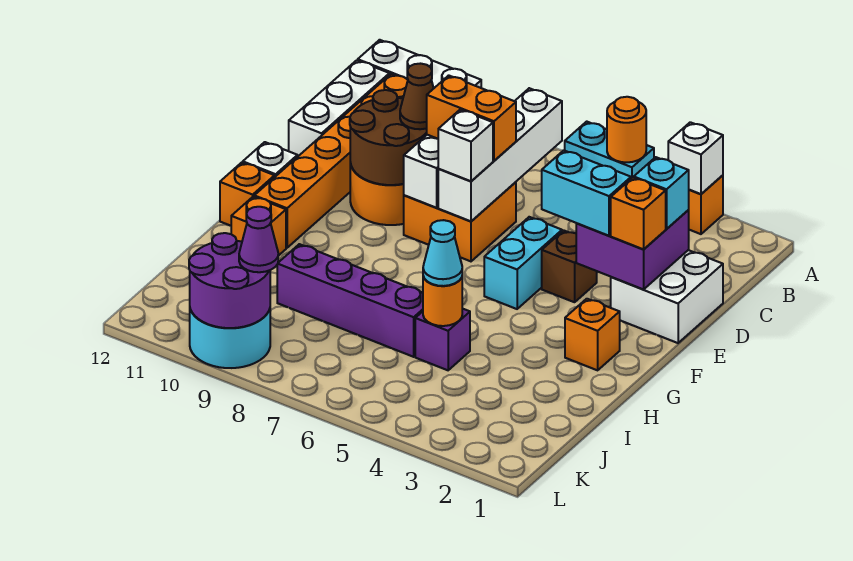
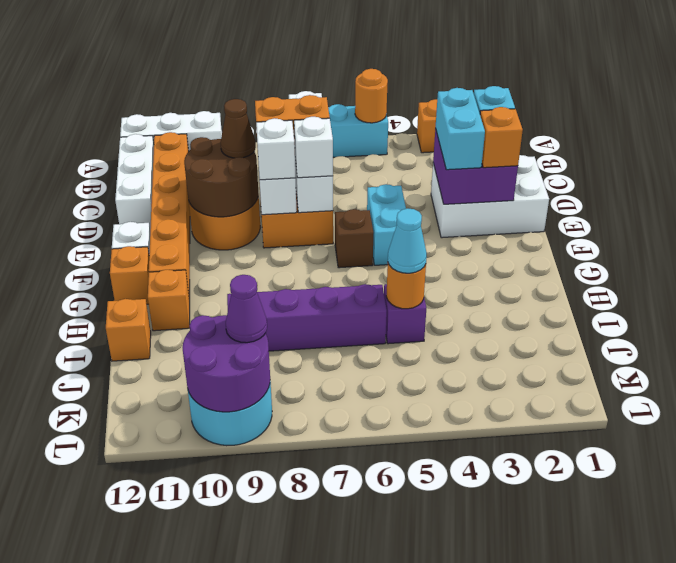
white 1x1 brick [668,122,723,194] -> white 1x1 brick moved to [256,118,295,180]
white 2x2 brick [611,250,723,343] -> white 2x3 brick [431,155,549,238]
cyan 1x2 brick [542,150,631,236] -> cyan 1x2 brick turned to [436,88,485,170]
brown 1x1 brick [542,231,597,302] -> brown 1x1 brick moved to [335,209,373,268]
orange 1x1 brick [565,299,620,370] -> orange 1x1 brick moved to [106,299,151,361]

